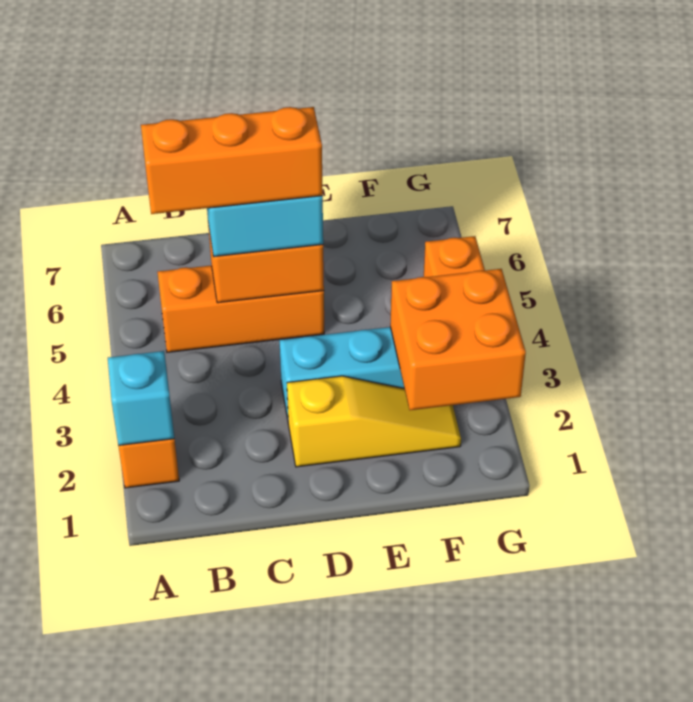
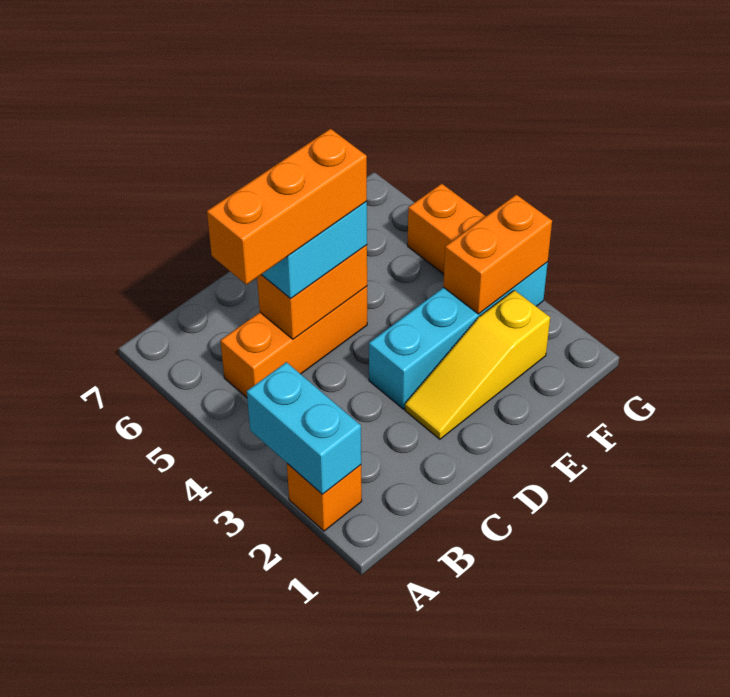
cyan 1x1 brick [108,351,174,445] -> cyan 1x2 brick [247,362,361,495]
yellow 1x3 slope [287,376,461,467] -> yellow 1x3 slope turned to [405,290,550,439]
orange 2x2 brick [390,269,526,410] -> orange 1x2 brick [443,195,552,314]

